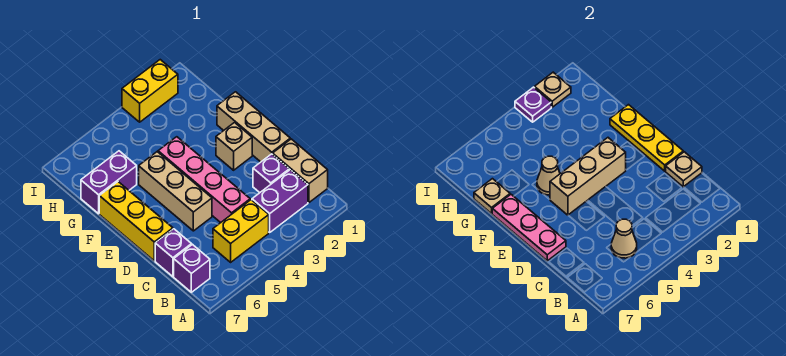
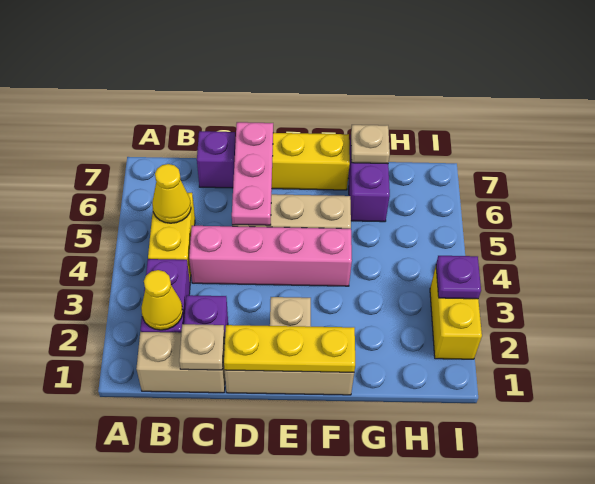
none -> yellow 1x1 cone [141,270,183,330]
tan 1x1 cone [611,219,637,258] -> yellow 1x1 cone [152,164,191,223]
purple 1x1 brick [174,245,210,292] -> none
pink 1x3 plate [492,195,566,261] -> pink 1x3 plate turned to [232,122,273,225]
tan 1x3 brick [550,138,626,215] -> none
tan 1x1 cone [537,156,560,195] -> none
tan 1x1 plate [535,72,571,107] -> none

